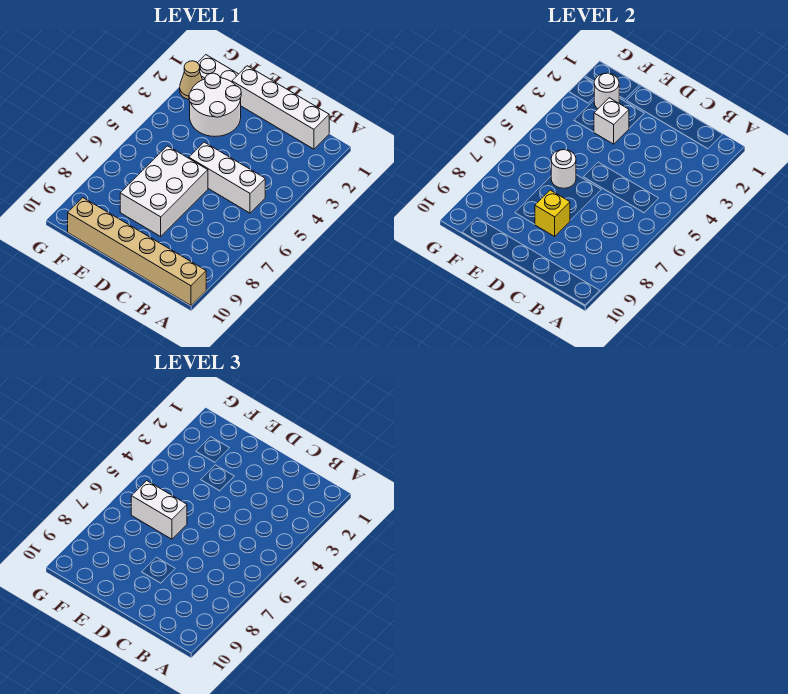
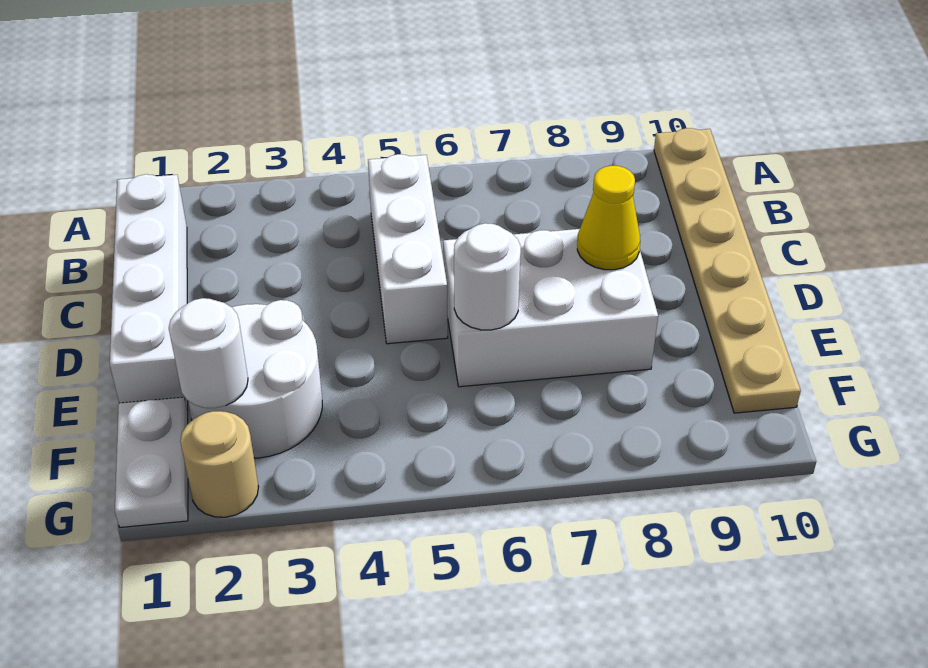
tan 1x6 brick [68,198,206,305] -> tan 1x6 plate [654,128,801,413]
yellow 1x1 brick [535,190,570,236] -> yellow 1x1 cone [577,166,640,270]
white 1x1 brick [594,98,629,144] -> none
white 1x2 brick [131,481,187,539] -> none
tan 1x1 cone [180,61,202,100] -> tan 1x1 round brick [180,411,258,517]

